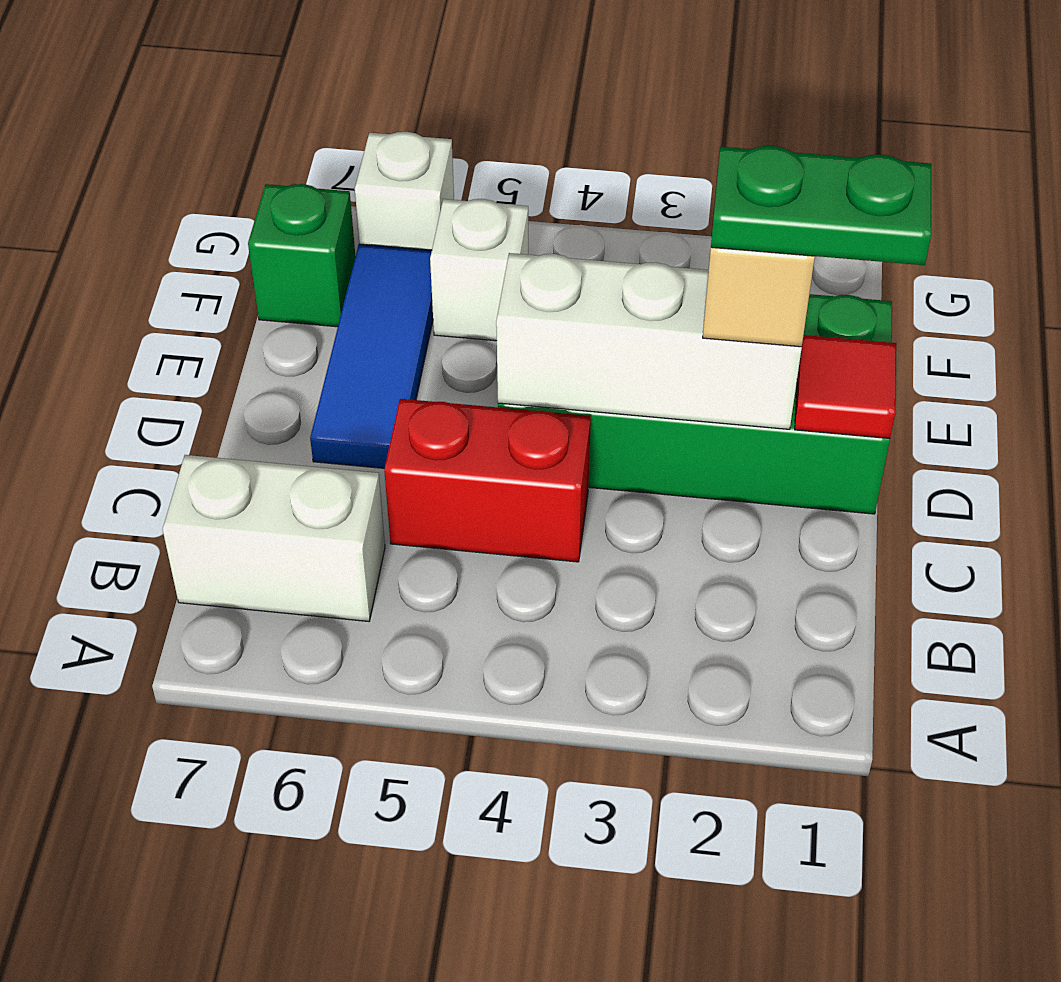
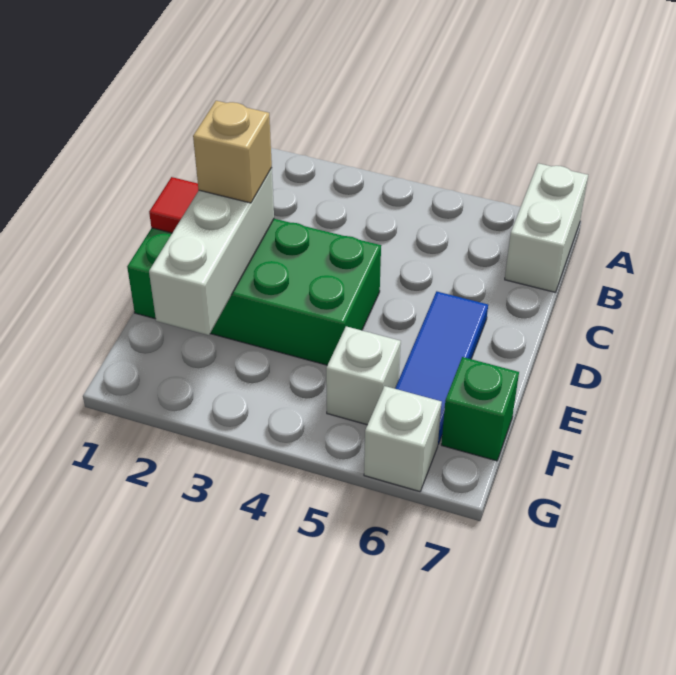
white 1x2 brick [163,455,385,621] -> white 1x2 brick turned to [505,163,588,292]
red 1x2 brick [384,399,591,562] -> none
green 1x2 plate [711,146,931,265] -> none
white 1x3 brick [496,253,802,429] -> white 1x3 brick turned to [149,168,274,335]

